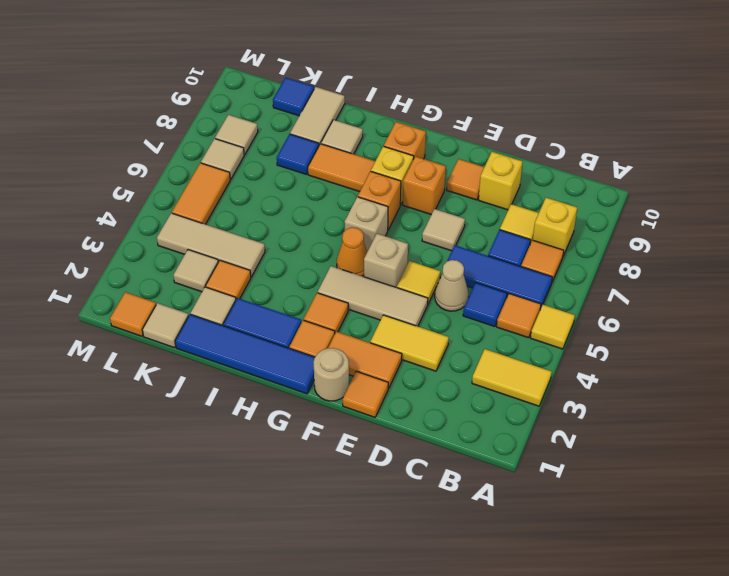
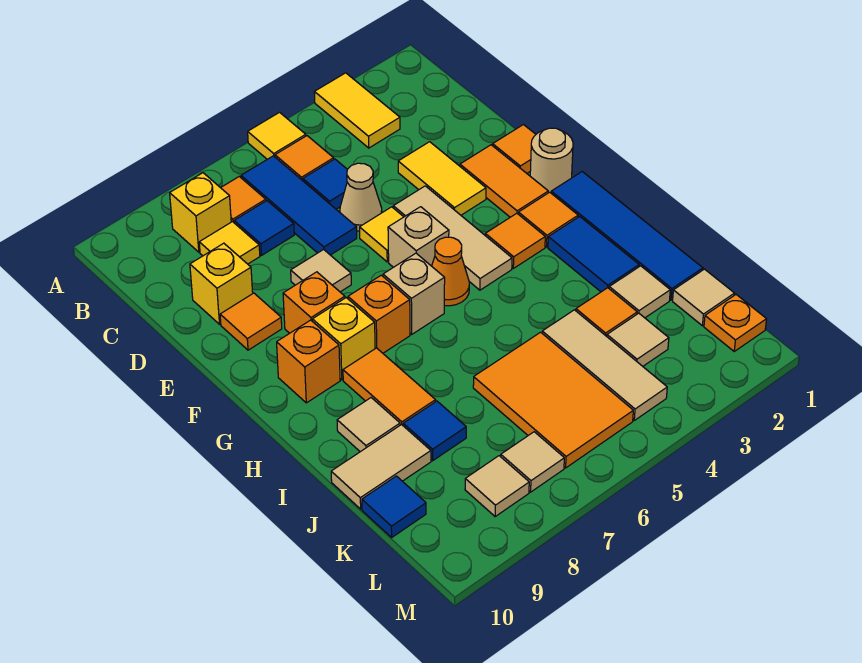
orange 1x1 tile [110,292,156,336] -> orange 1x1 plate [704,295,766,351]
orange 1x2 tile [172,163,230,224] -> orange 2x3 tile [473,332,633,468]

